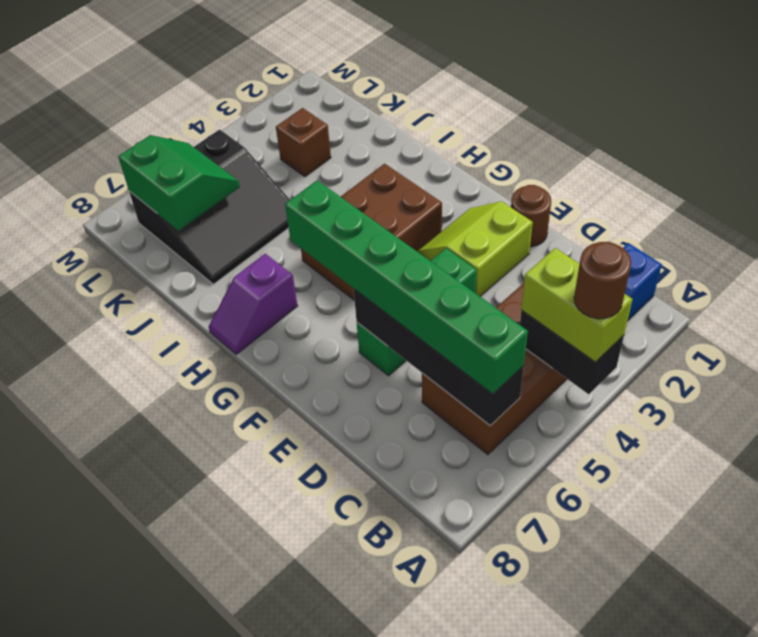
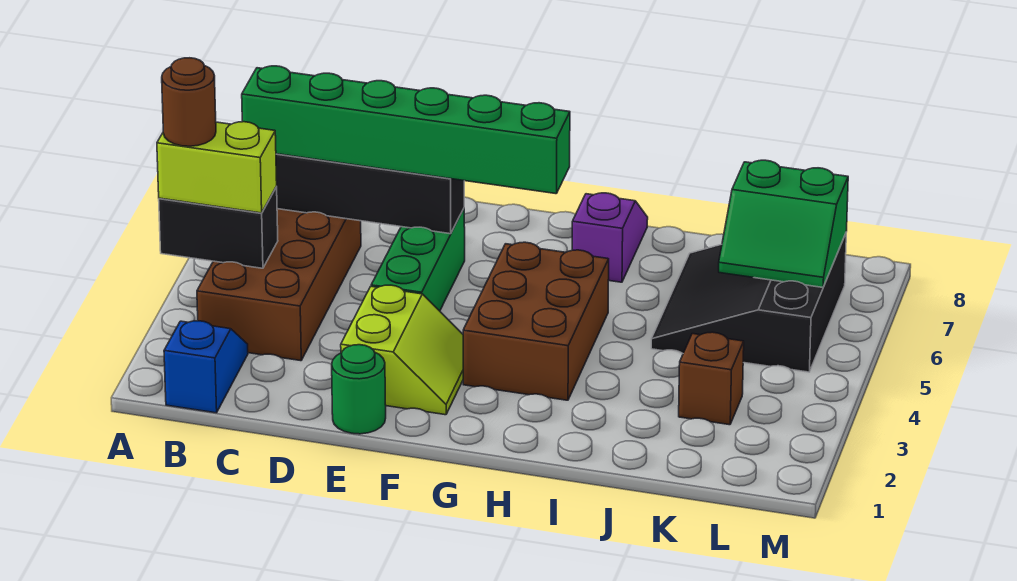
brown 1x1 round brick [511,185,551,247] -> green 1x1 round brick [332,345,386,434]

